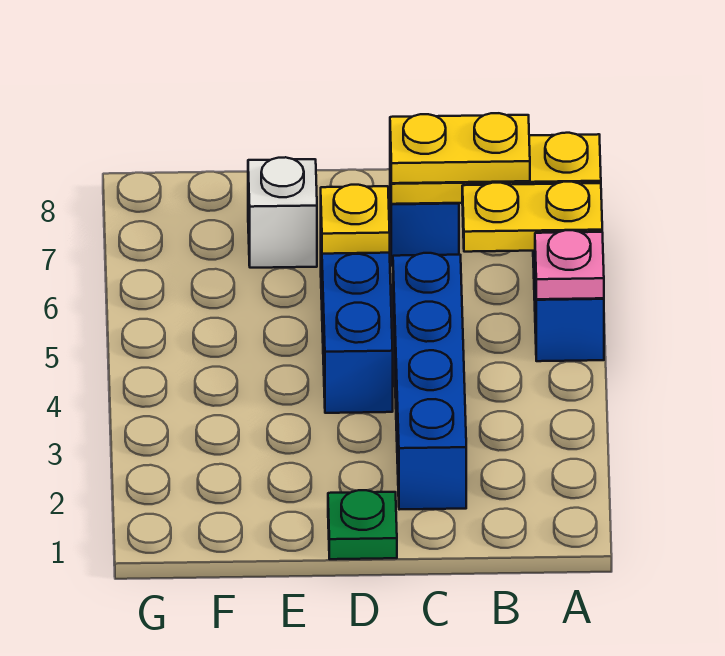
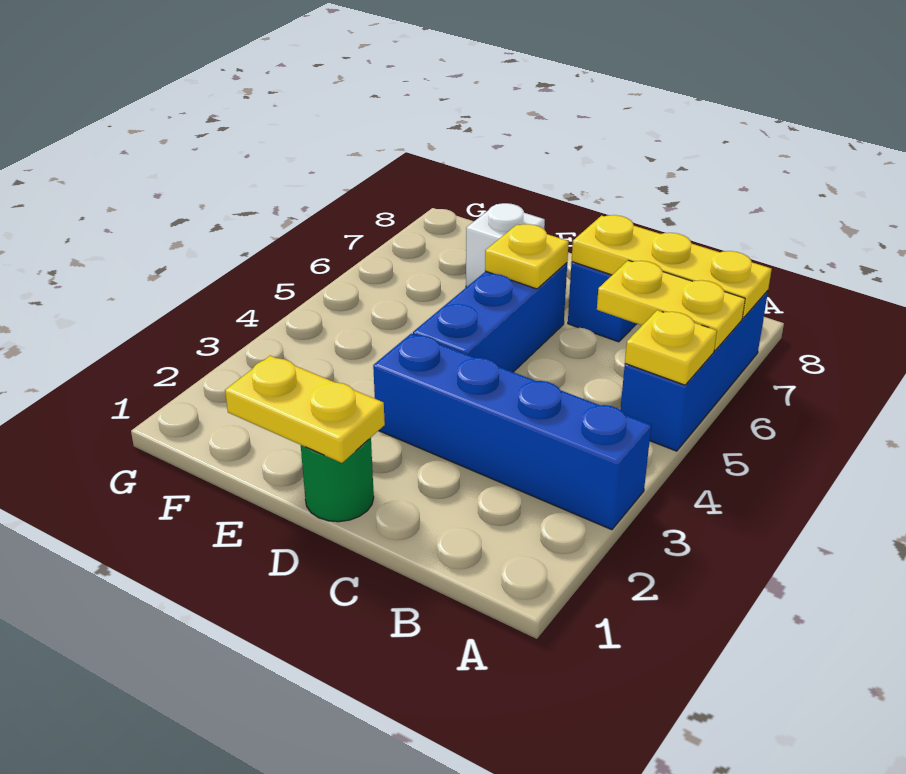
pink 1x1 plate [535,230,604,299] -> yellow 1x1 plate [625,310,717,385]
yellow 1x2 plate [390,113,530,183] -> yellow 1x2 plate moved to [225,356,385,463]
blue 1x4 brick [393,253,466,510] -> blue 1x4 brick turned to [373,333,651,530]
green 1x1 plate [328,490,397,559] -> green 1x1 round brick [301,438,374,522]

